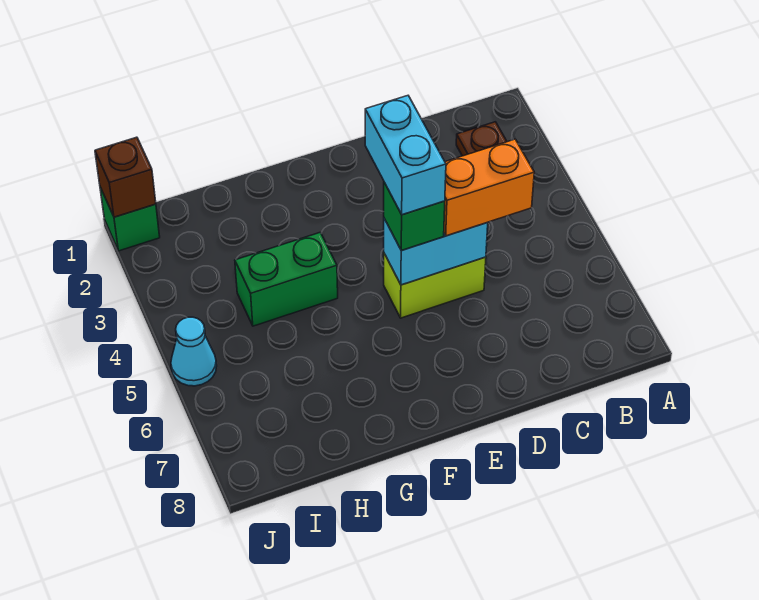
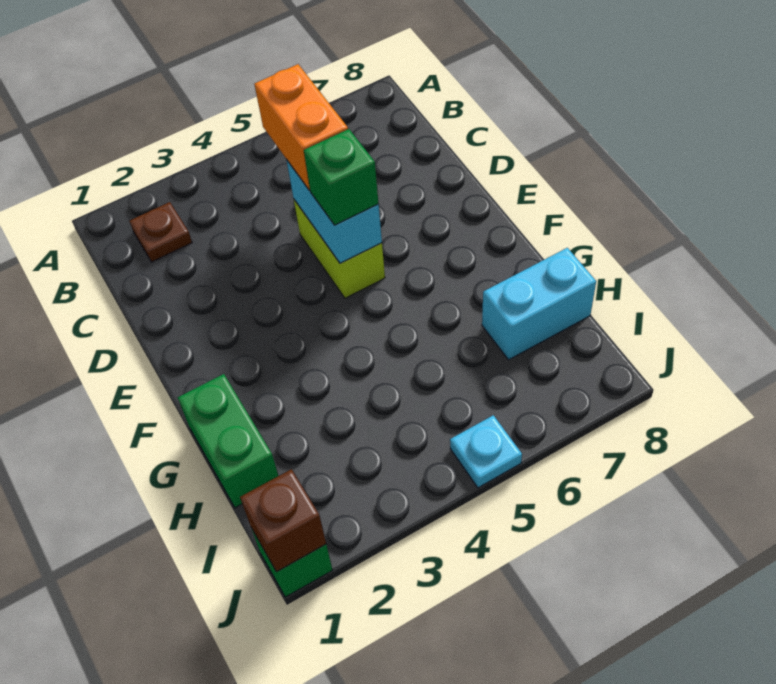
cyan 1x2 brick [365,96,446,215] -> cyan 1x2 brick moved to [482,248,596,360]
green 1x2 brick [235,233,338,326] -> green 1x2 brick moved to [178,374,278,508]
cyan 1x1 cone [171,317,217,386] -> cyan 1x1 plate [450,415,522,488]

